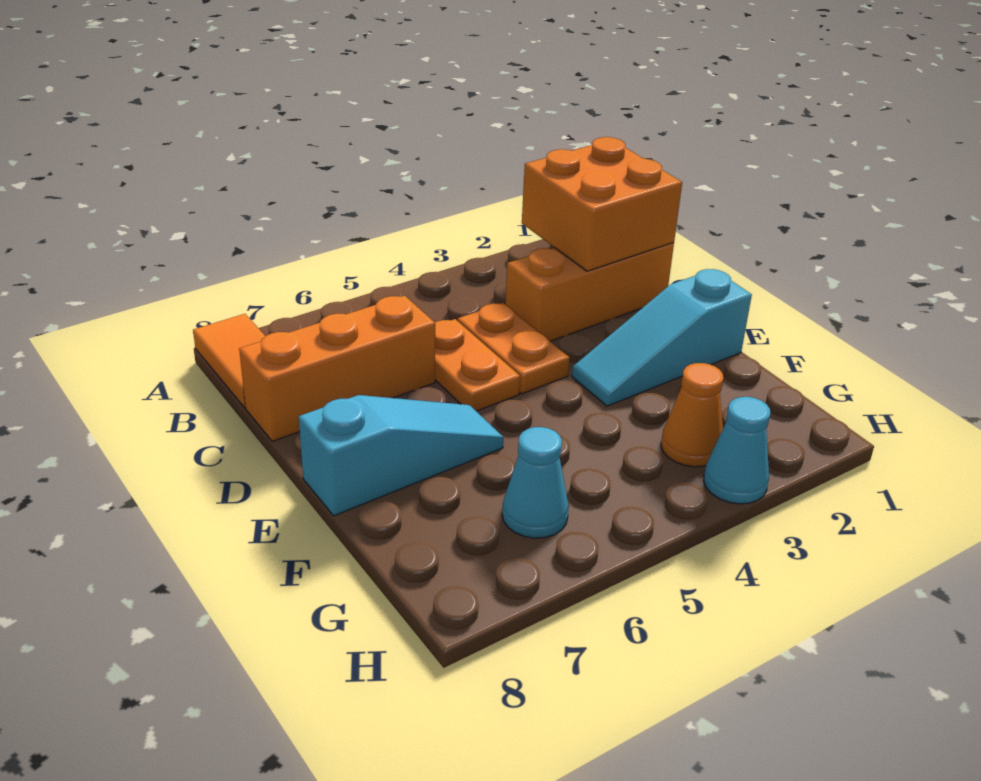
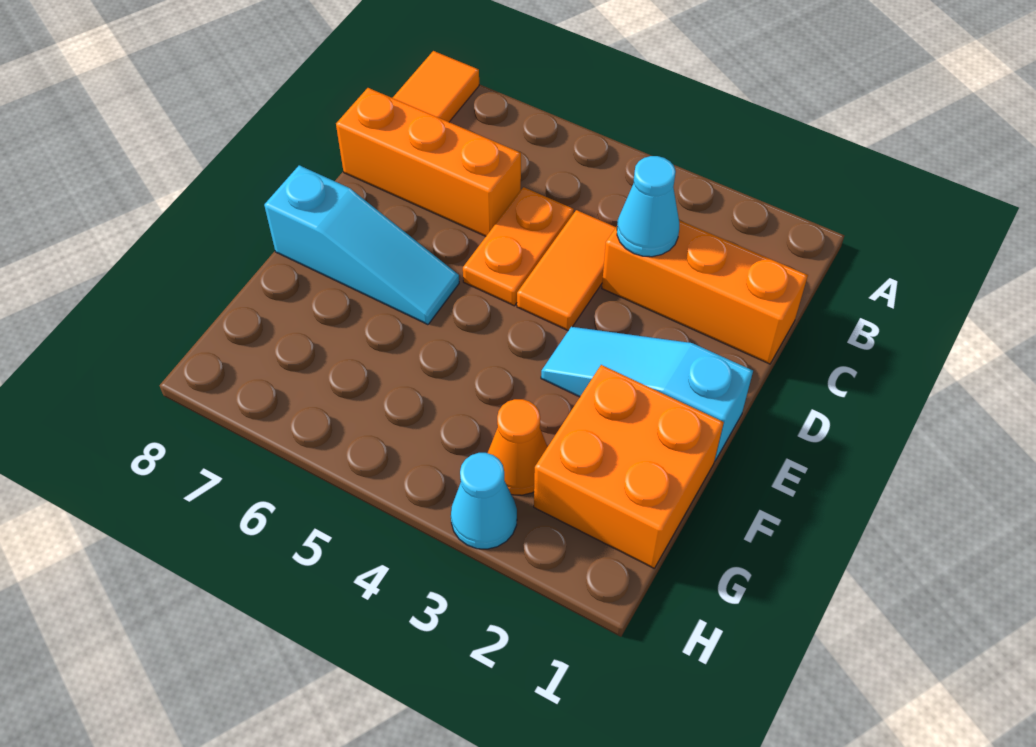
orange 2x2 brick [522,137,682,271] -> orange 2x2 brick moved to [534,365,724,568]
orange 1x2 plate [458,303,569,394] -> orange 1x2 tile [517,210,616,331]
cyan 1x1 cone [502,427,569,538] -> cyan 1x1 cone moved to [617,156,679,257]

